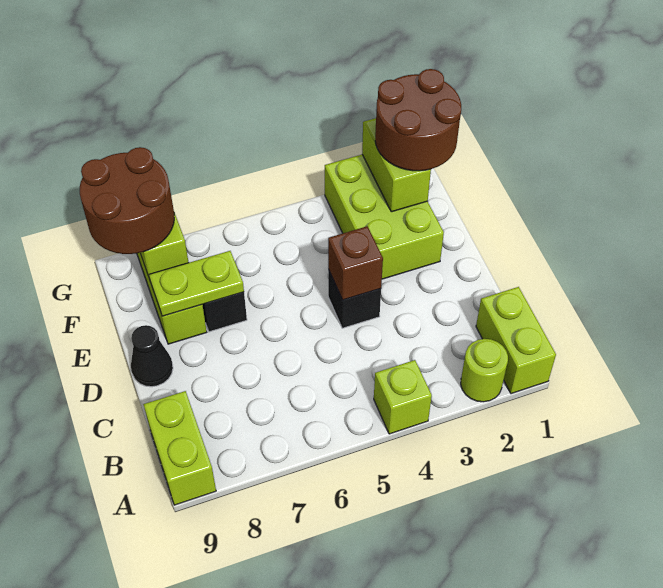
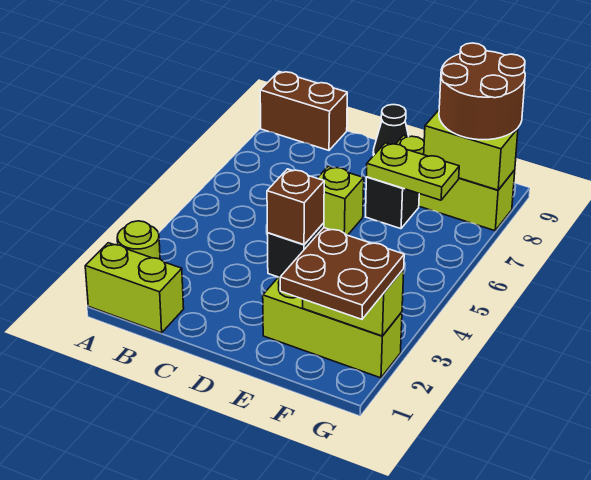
lime 1x1 brick [374,360,432,434] -> lime 1x1 brick moved to [317,166,364,235]
lime 1x2 brick [143,391,216,505] -> brown 1x2 brick [260,72,347,150]
lime 2x3 brick [325,155,444,279] -> lime 1x3 brick [263,271,402,378]
lime 1x2 plate [149,251,244,316] -> lime 1x2 plate turned to [367,143,459,200]
brown 2x2 round brick [375,69,461,171] -> brown 2x2 plate [280,228,404,319]

